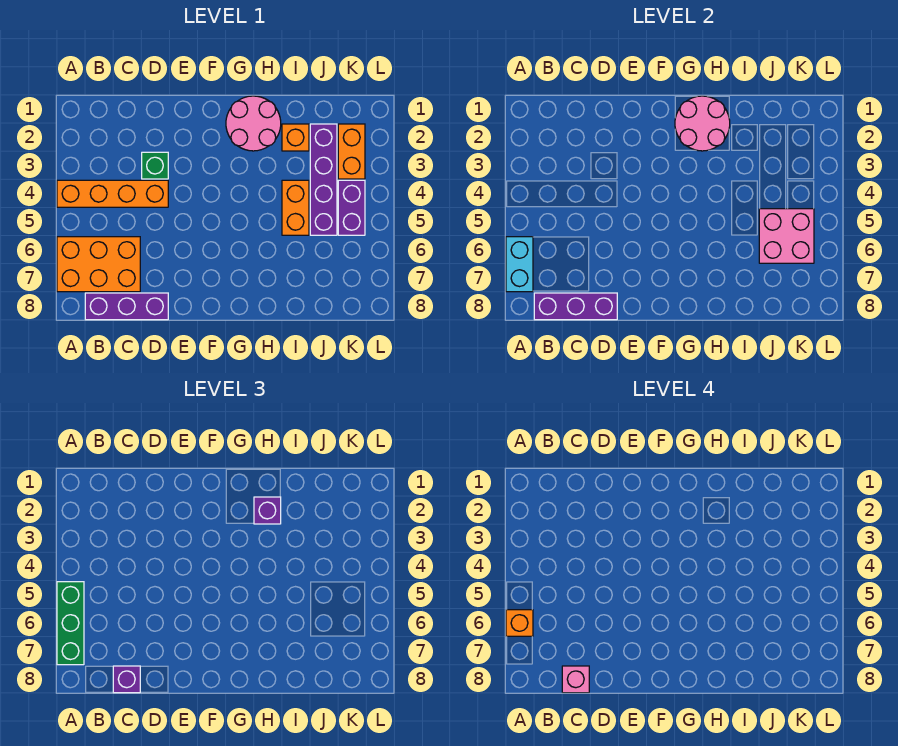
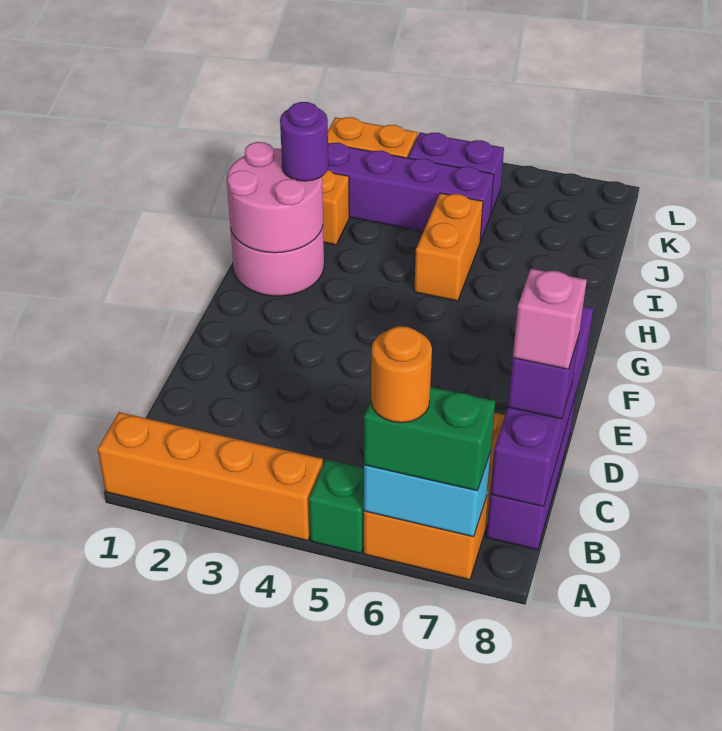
orange 1x4 brick [57,180,168,207] -> orange 1x4 brick turned to [98,412,323,541]
green 1x3 brick [57,582,84,665] -> green 1x2 brick [364,387,495,491]
orange 1x1 brick [506,610,533,636] -> orange 1x1 round brick [371,326,432,423]
purple 1x3 brick [534,293,617,320] -> purple 1x4 brick [490,306,593,507]
green 1x1 brick [142,152,168,179] -> green 1x1 brick moved to [309,460,364,553]
purple 1x1 brick [254,497,281,524] -> purple 1x1 round brick [280,102,328,181]
orange 1x2 brick [282,180,309,235] -> orange 1x2 brick turned to [414,193,483,301]
pink 2x2 brick [759,209,814,263] -> none

